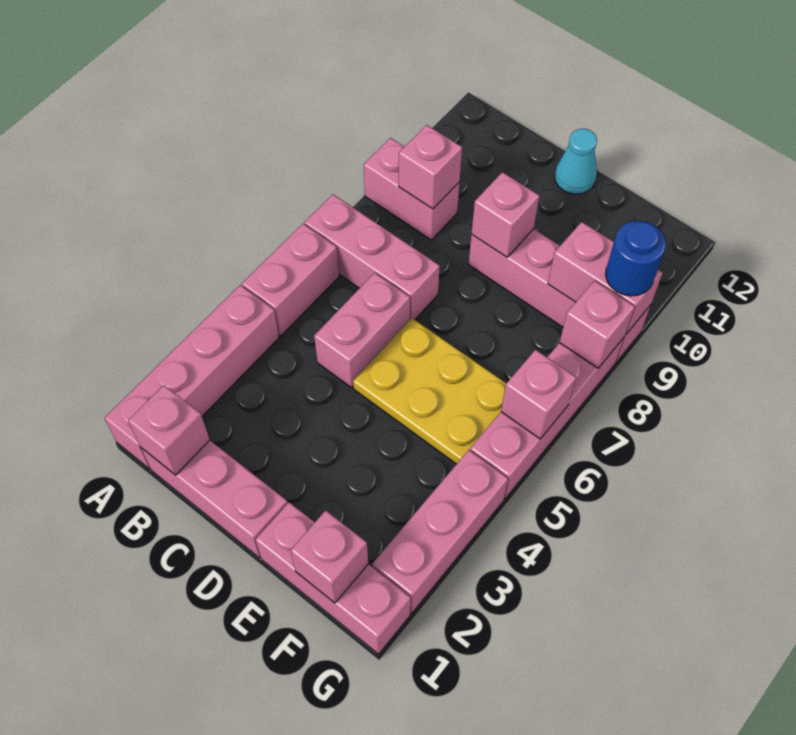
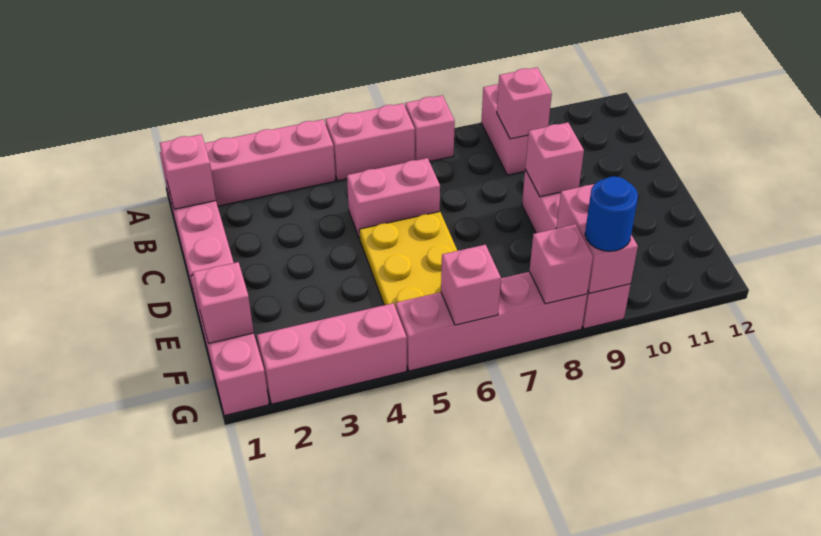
pink 1x3 brick [304,194,440,320] -> pink 1x1 brick [405,95,455,161]
cyan 1x1 cone [555,129,597,194] -> none

